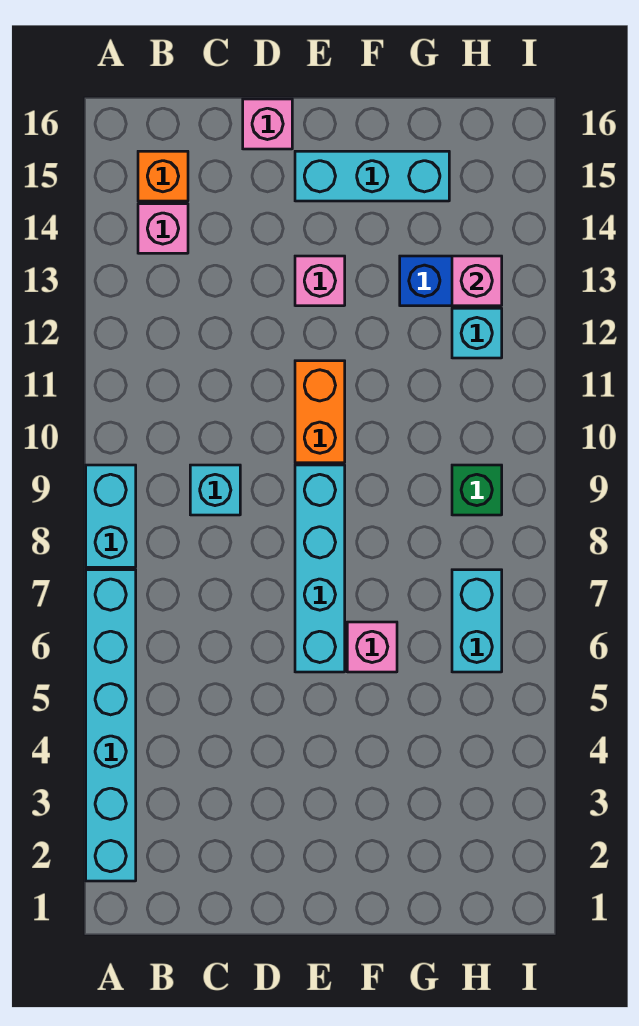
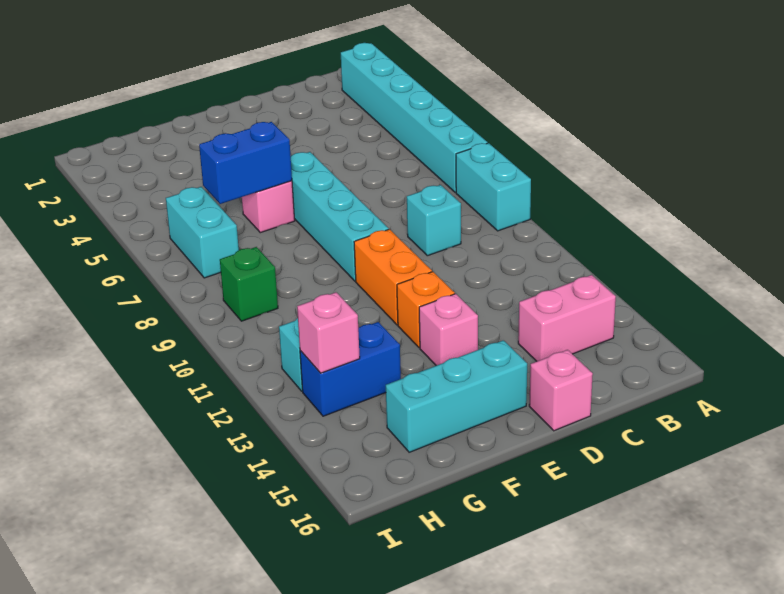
pink 1x1 brick [138,204,188,253] -> pink 1x2 brick [518,275,616,361]
orange 1x1 brick [138,151,188,201] -> orange 1x1 brick moved to [397,272,455,348]
none -> blue 1x2 brick [199,122,292,204]

